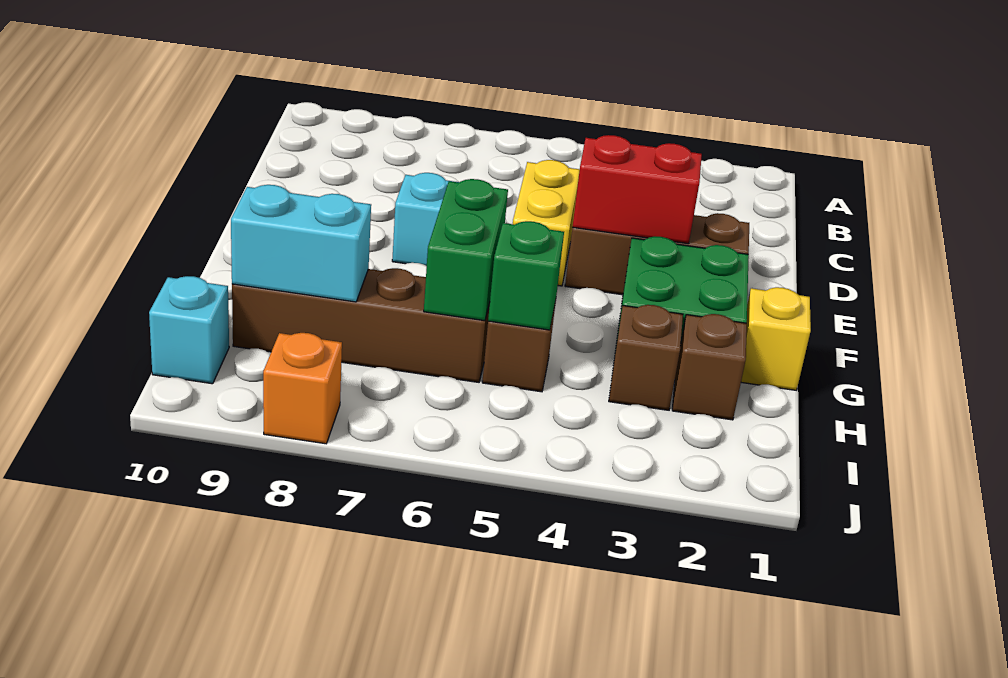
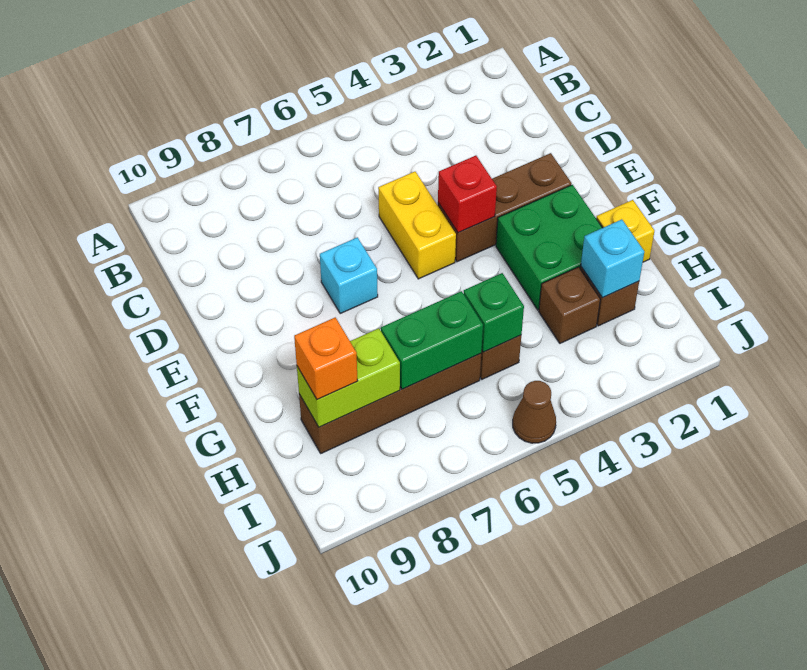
red 1x2 brick [573,135,702,244] -> red 1x1 brick [438,156,497,233]
green 1x2 brick [424,179,508,321] -> green 1x2 brick turned to [381,291,483,389]
cyan 1x2 brick [231,185,371,302] -> lime 1x2 brick [297,328,400,427]
cyan 1x1 brick [149,276,229,384] -> cyan 1x1 brick moved to [581,219,644,298]
none -> brown 1x1 cone [513,381,556,443]
orange 1x1 brick [263,333,342,444] -> orange 1x1 brick moved to [294,317,358,400]

